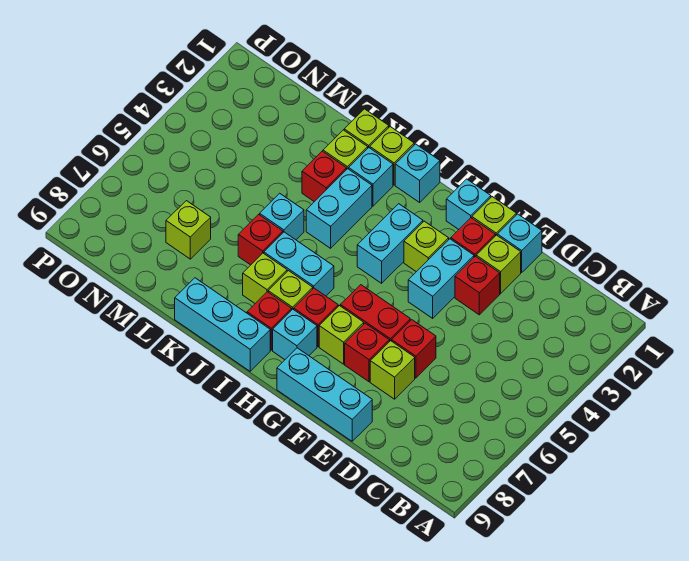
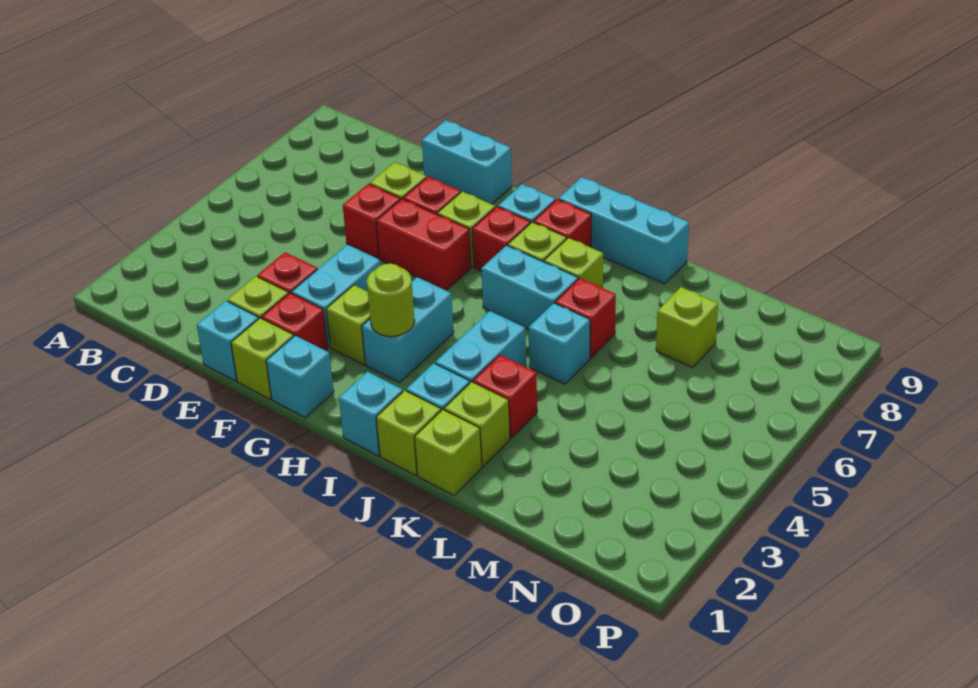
cyan 1x3 brick [277,348,372,441] -> cyan 1x2 brick [422,120,512,204]
none -> lime 1x1 round brick [367,264,415,337]

